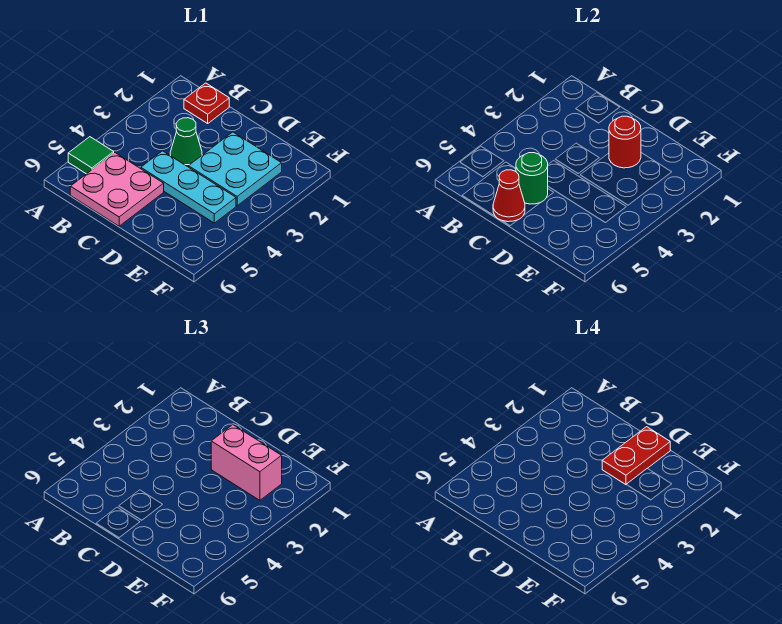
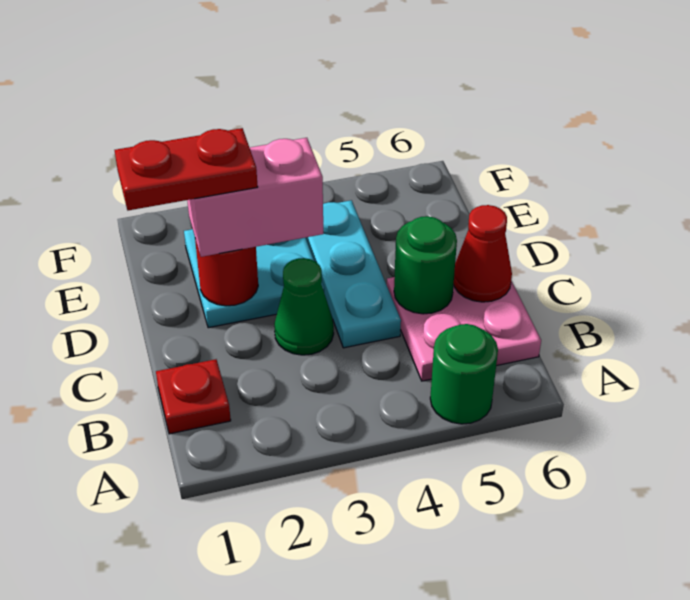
green 1x1 tile [68,137,114,174] -> green 1x1 round brick [430,324,498,424]
pink 1x2 brick [211,425,282,500] -> pink 1x2 brick turned to [187,138,323,257]

